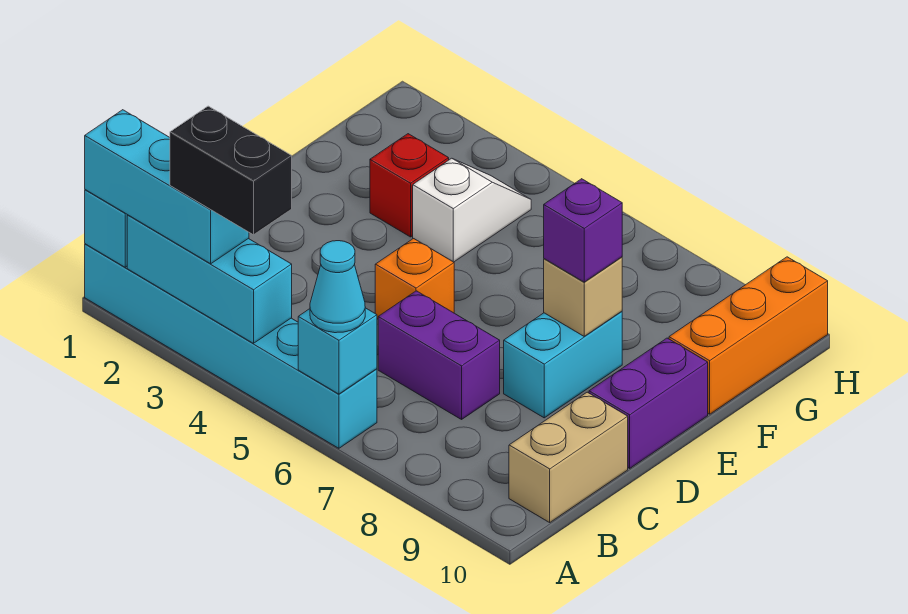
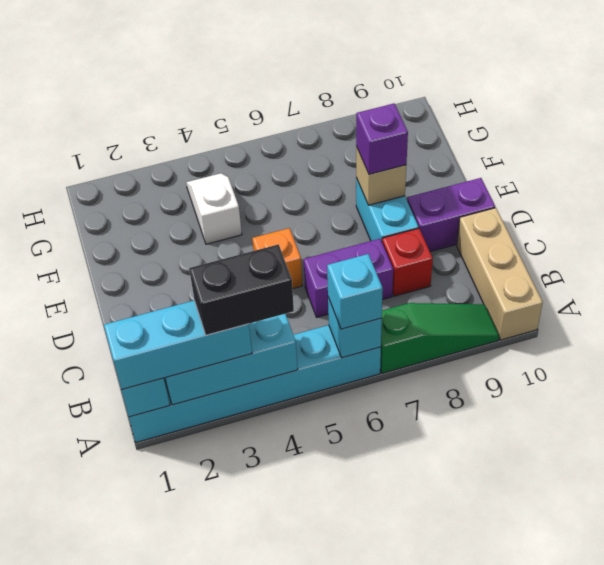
cyan 1x1 cone [310,241,365,333] -> cyan 1x1 brick [327,254,383,329]
none -> green 1x3 slope [380,303,499,373]
tan 1x2 brick [509,392,628,522] -> tan 1x3 brick [457,208,543,340]
purple 1x2 brick [589,338,708,468] -> purple 1x2 brick turned to [407,178,495,252]
red 1x1 brick [370,134,449,237] -> red 1x1 brick moved to [382,228,433,296]
orange 1x3 brick [669,257,828,414] -> none

